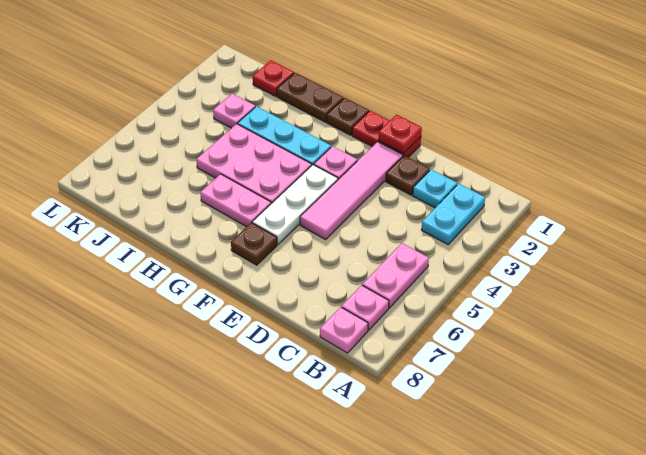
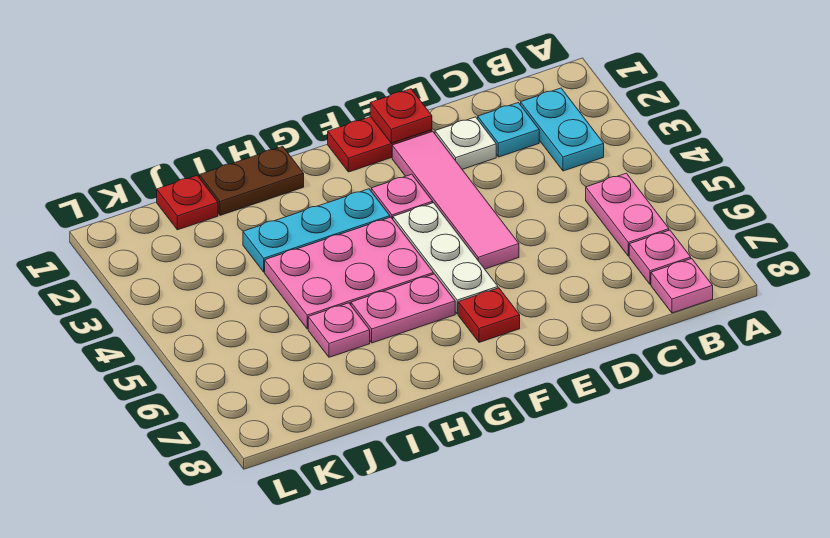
brown 1x1 plate [386,155,430,195] -> white 1x1 plate [435,117,496,169]
brown 1x1 plate [231,223,277,265] -> red 1x1 plate [458,288,520,342]
brown 1x1 plate [327,98,369,135] -> none
pink 1x1 plate [213,94,255,128] -> pink 1x1 plate moved to [308,303,370,357]

